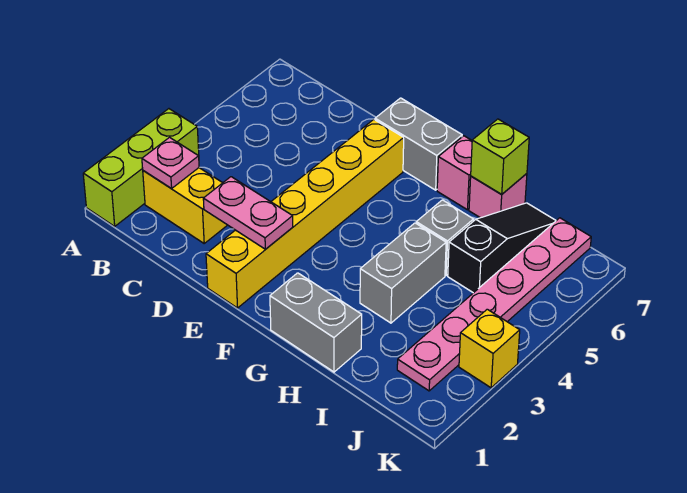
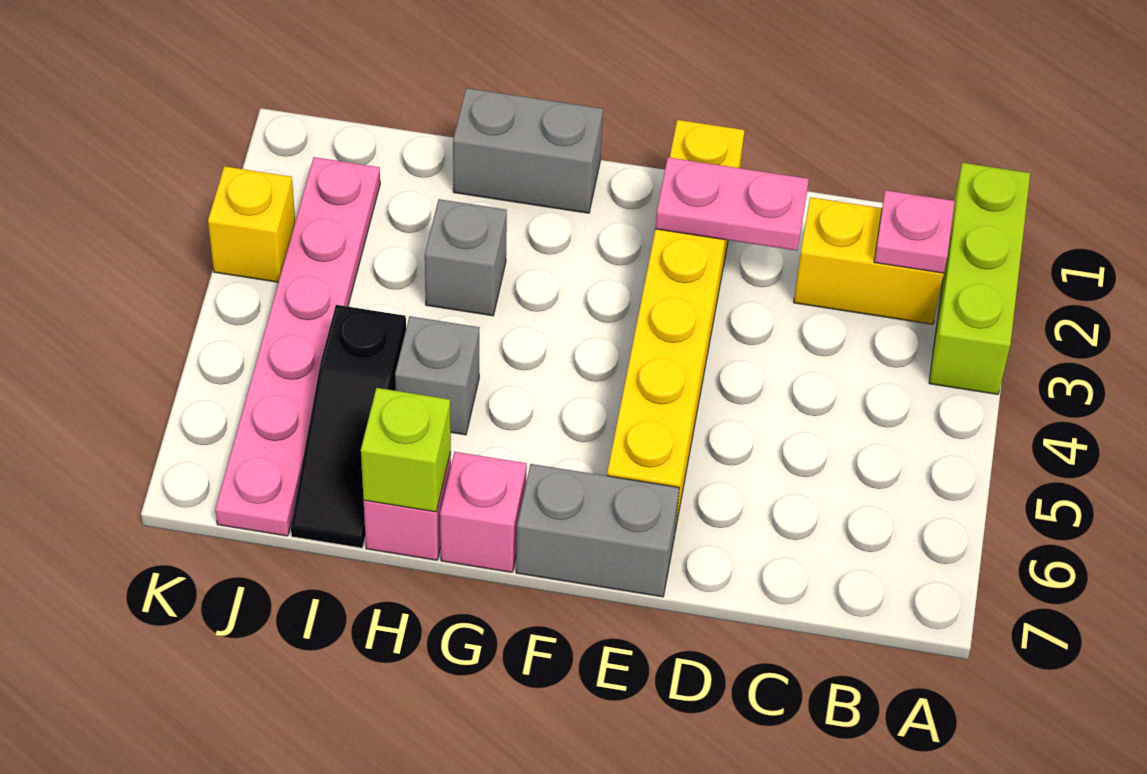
grey 1x2 brick [360,223,446,323] -> grey 1x1 brick [425,199,507,316]

